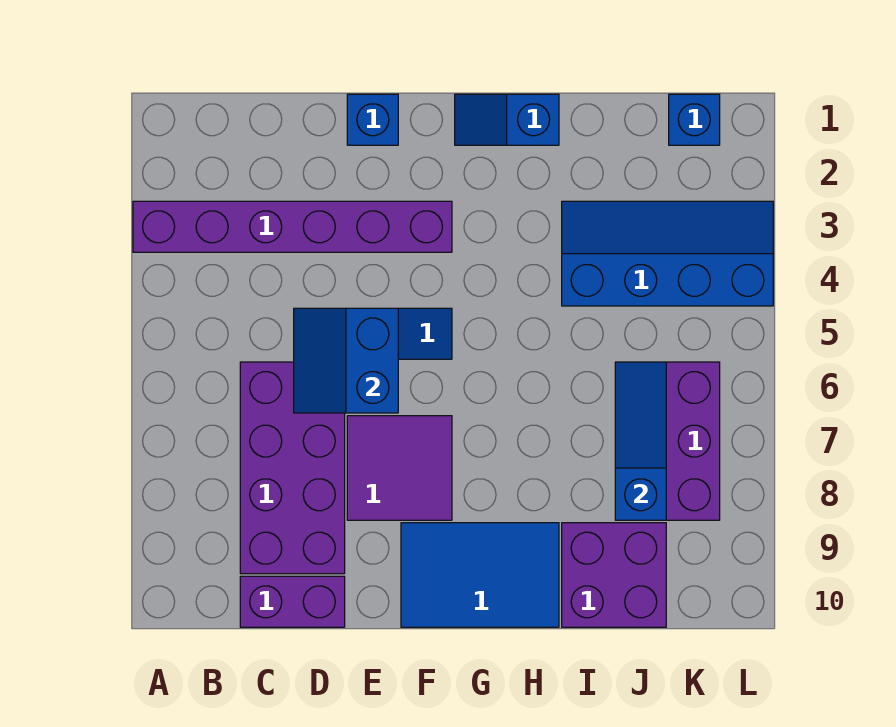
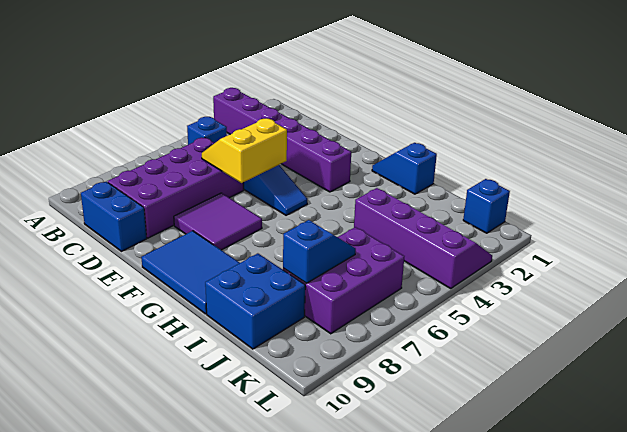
purple 1x2 brick [240,576,345,627] -> blue 1x2 brick [81,182,147,251]
blue 2x2 slope [294,308,398,413] -> yellow 2x2 slope [202,118,287,183]
blue 1x1 brick [347,94,398,145] -> blue 1x1 brick moved to [187,117,227,145]
blue 2x4 slope [562,201,773,306] -> purple 2x4 slope [354,188,492,288]
purple 2x2 brick [562,523,666,627] -> blue 2x2 brick [205,253,305,349]
blue 1x3 slope [615,362,666,520] -> blue 1x2 slope [283,220,356,283]

